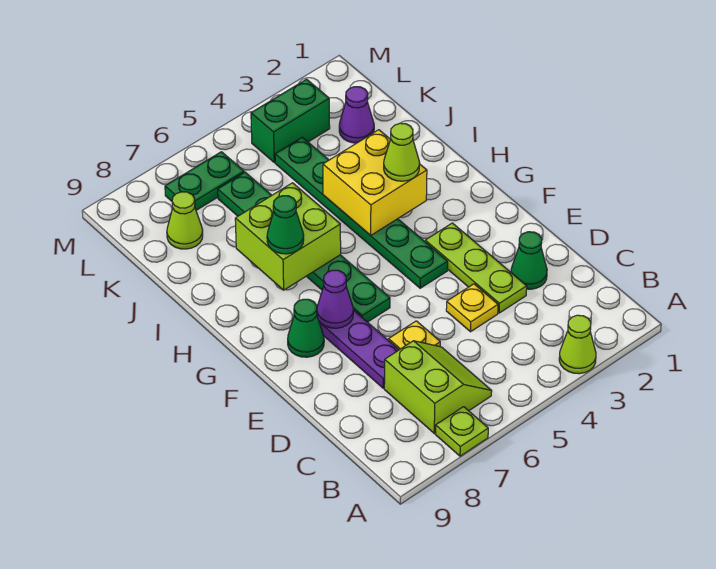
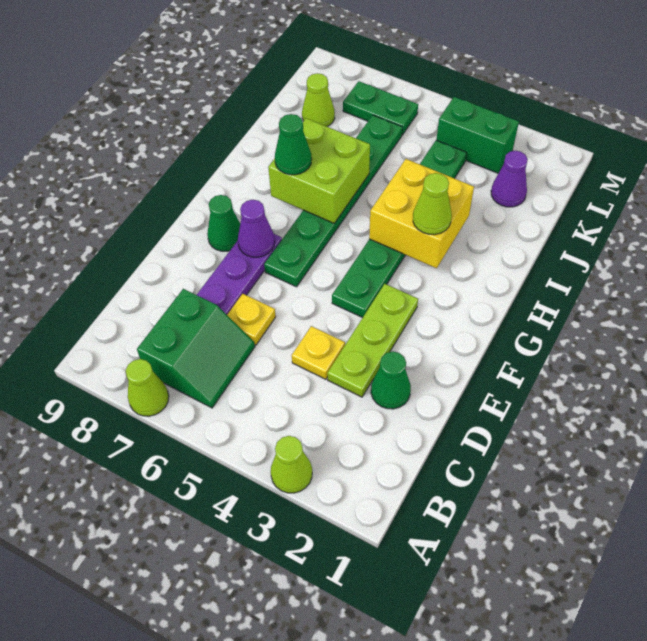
lime 1x1 plate [435,407,488,456] -> lime 1x1 cone [126,359,169,416]
lime 2x2 slope [384,341,492,433] -> green 2x2 slope [137,289,255,408]

